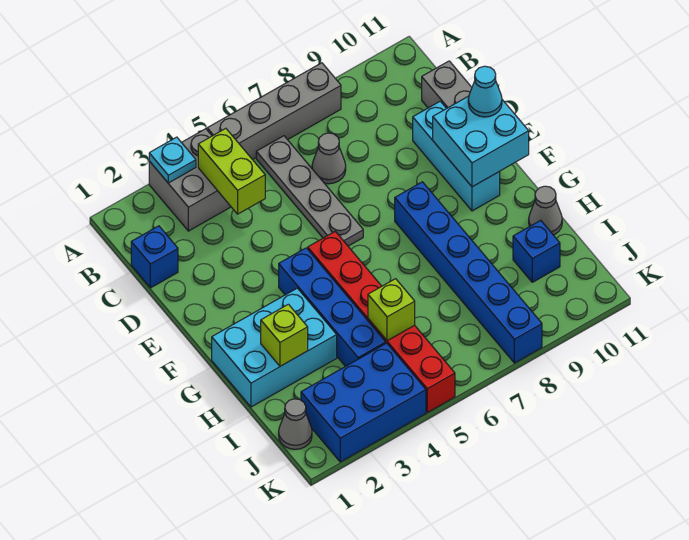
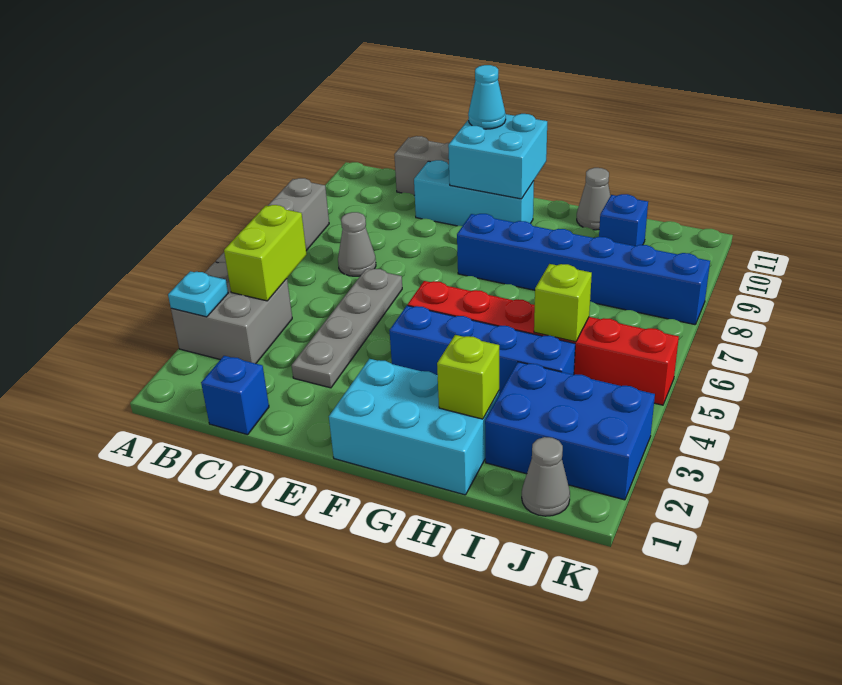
lime 1x2 brick [198,128,265,214] -> lime 1x2 brick turned to [224,205,307,301]
grey 1x4 plate [256,136,363,246] -> grey 1x4 plate turned to [291,268,402,388]
cyan 2x3 brick [212,288,337,407] -> cyan 2x3 brick turned to [329,359,499,495]
blue 2x3 brick [301,343,426,462] -> blue 2x3 brick turned to [485,362,655,500]

